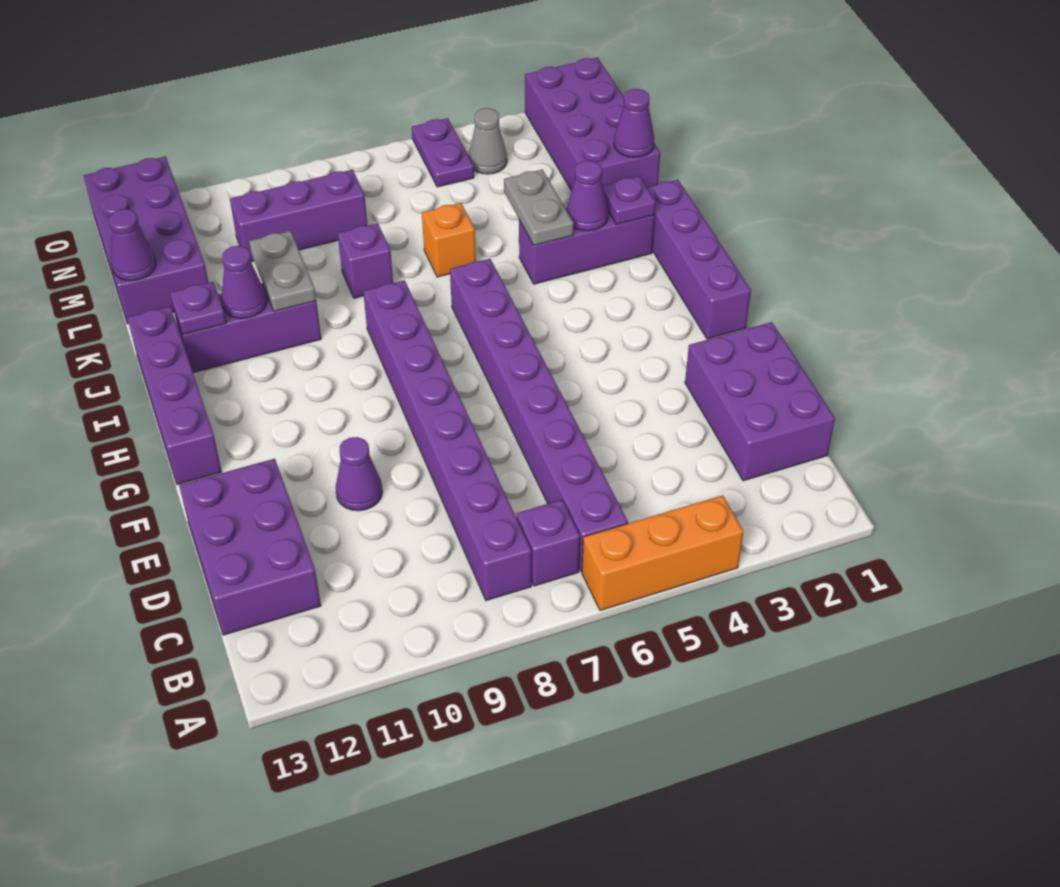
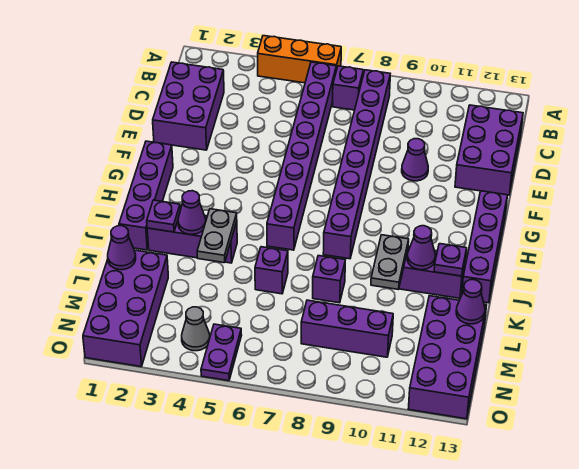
orange 1x1 brick [422,203,476,277] -> purple 1x1 brick [255,247,288,294]

